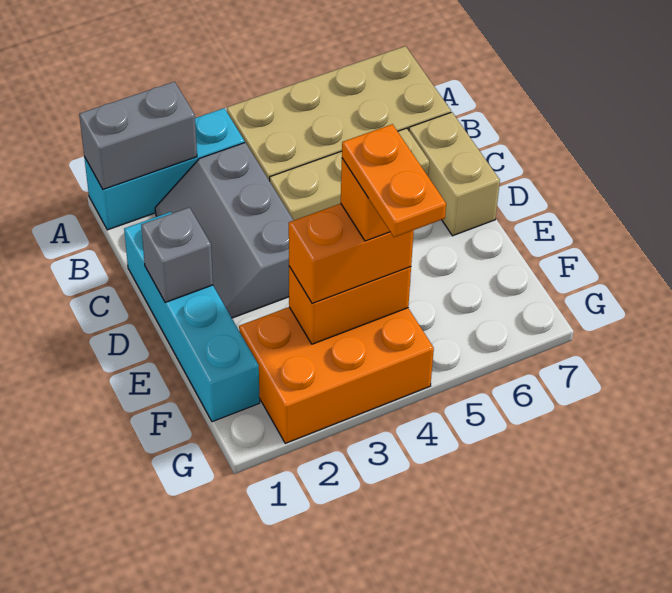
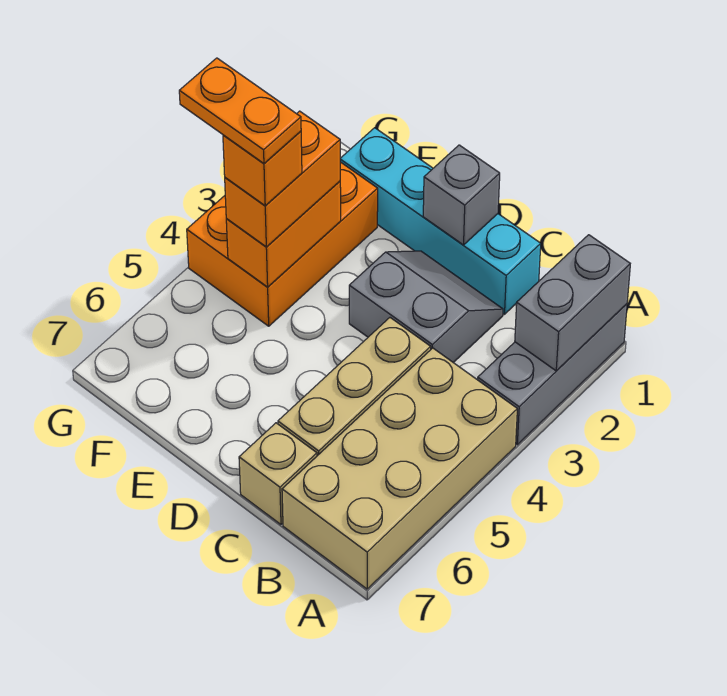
cyan 1x3 brick [84,108,245,230] -> grey 1x3 brick [478,304,627,445]
grey 2x3 slope [155,143,293,318] -> grey 2x2 slope [349,251,503,363]
tan 1x2 brick [409,112,500,236] -> tan 1x1 brick [239,423,317,524]

